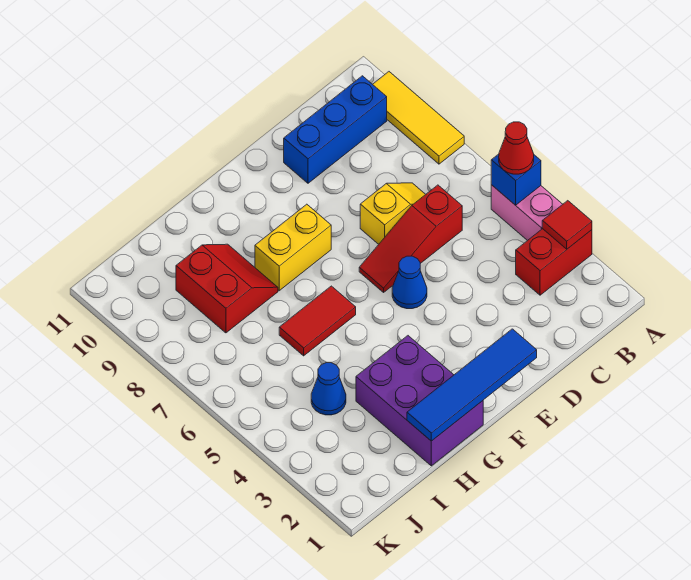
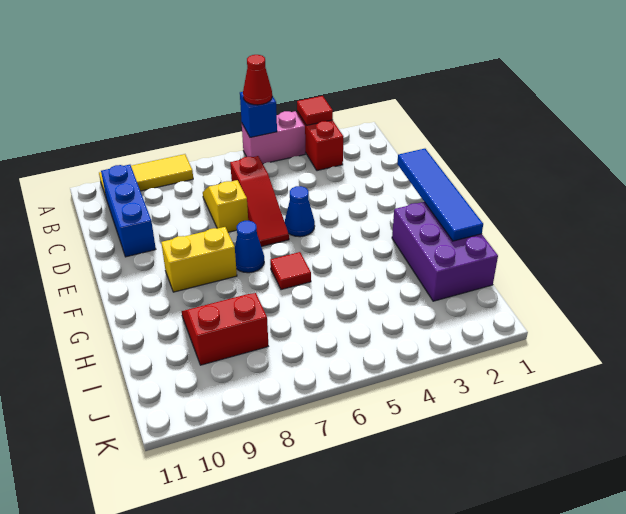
yellow 1x2 brick [255,204,331,291] -> yellow 1x2 brick turned to [161,227,237,292]
purple 2x3 brick [356,336,483,466] -> purple 2x3 brick turned to [392,202,498,301]
red 1x2 tile [279,286,356,356] -> red 1x1 tile [270,252,311,290]
blue 1x1 cone [311,363,346,415] -> blue 1x1 cone moved to [235,221,264,273]

